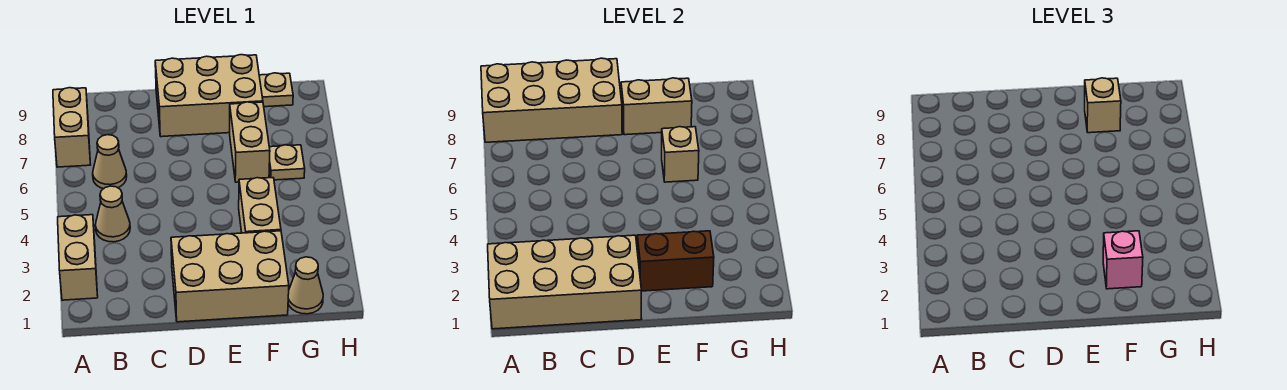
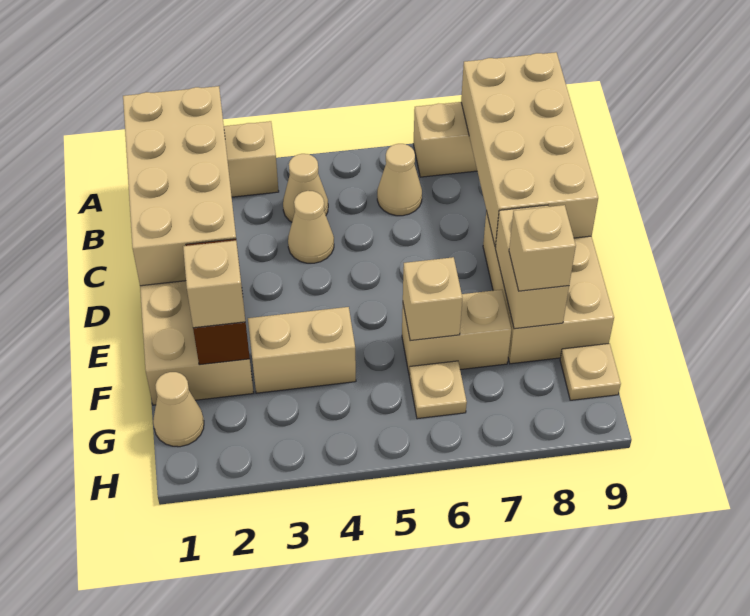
none -> tan 1x1 cone [288,191,334,263]
pink 1x1 brick [1103,231,1143,289] -> tan 1x1 brick [183,241,245,328]

